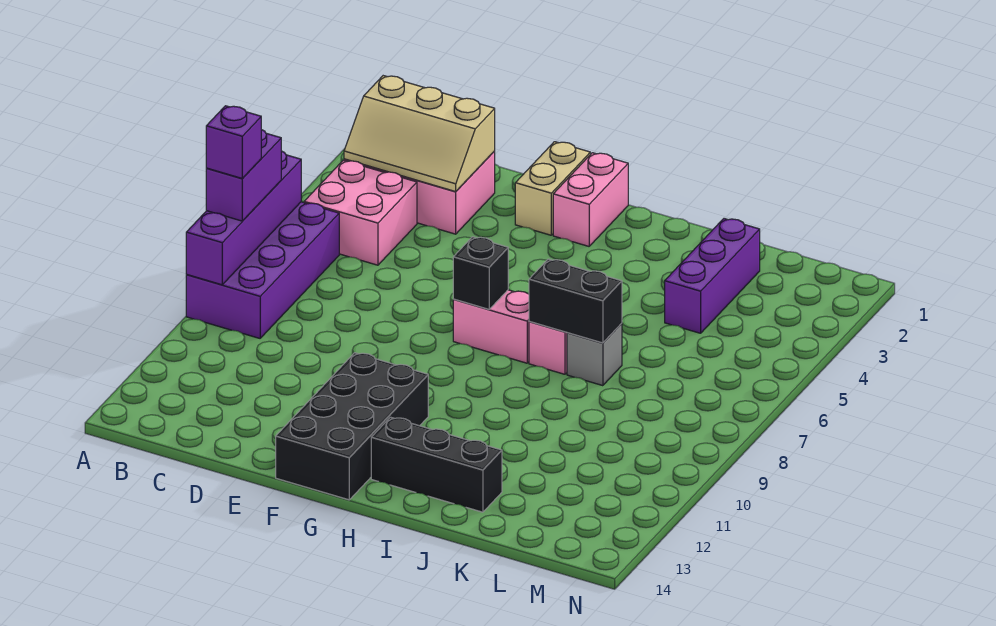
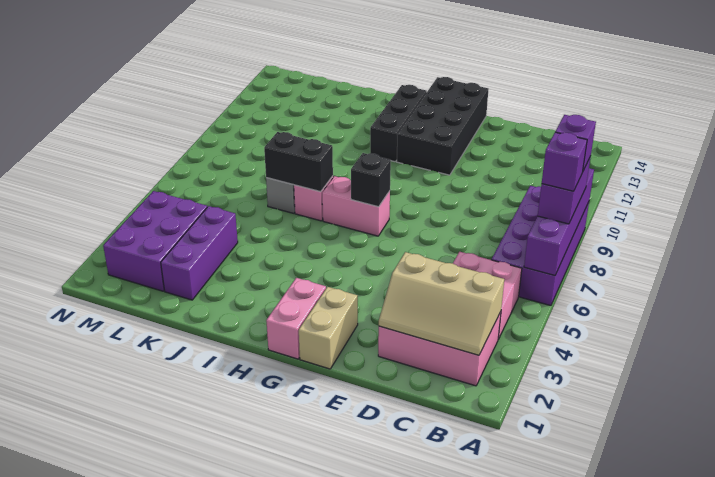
none -> purple 1x1 brick [542,132,587,191]
tan 2x3 slope [344,76,495,192] -> tan 2x3 slope turned to [379,252,504,355]
black 1x3 brick [371,417,502,512] -> black 1x3 brick turned to [370,85,427,162]
none -> purple 2x3 brick [103,191,207,291]

